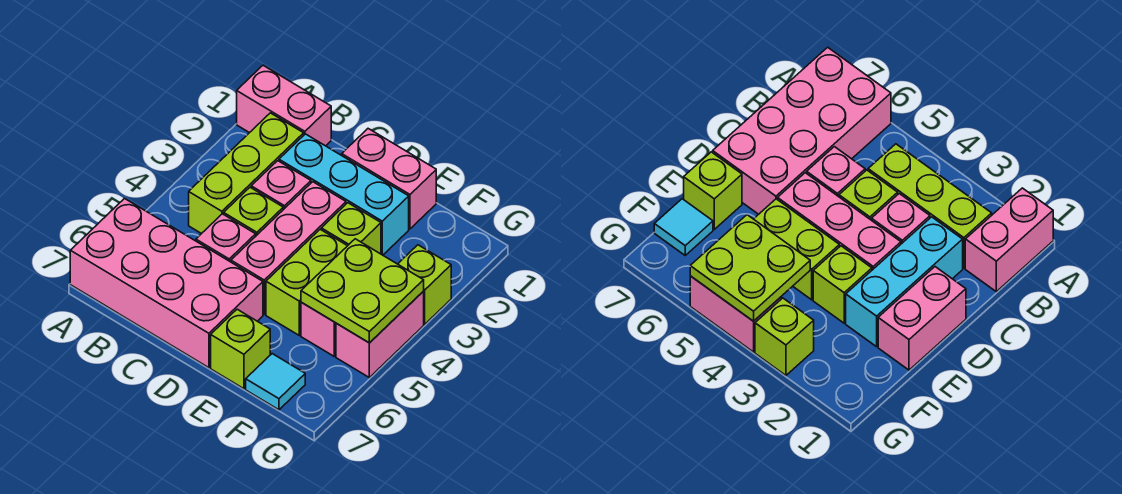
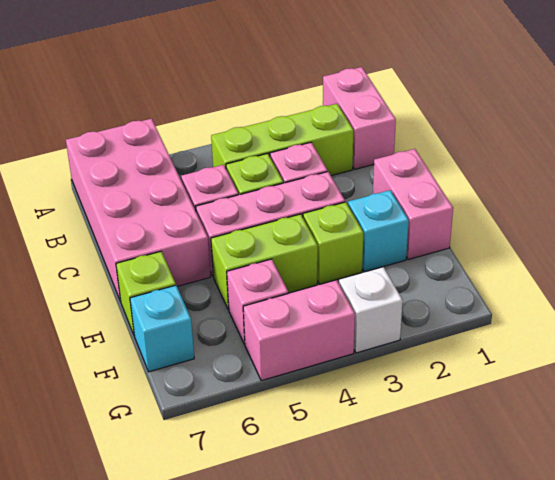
cyan 1x3 brick [279,134,409,255] -> cyan 1x1 brick [348,190,409,272]
lime 2x2 plate [301,239,424,343] -> none
cyan 1x1 tile [246,354,305,410] -> cyan 1x1 brick [130,285,194,372]
lime 1x1 brick [398,245,451,324] -> white 1x1 brick [339,267,403,353]

